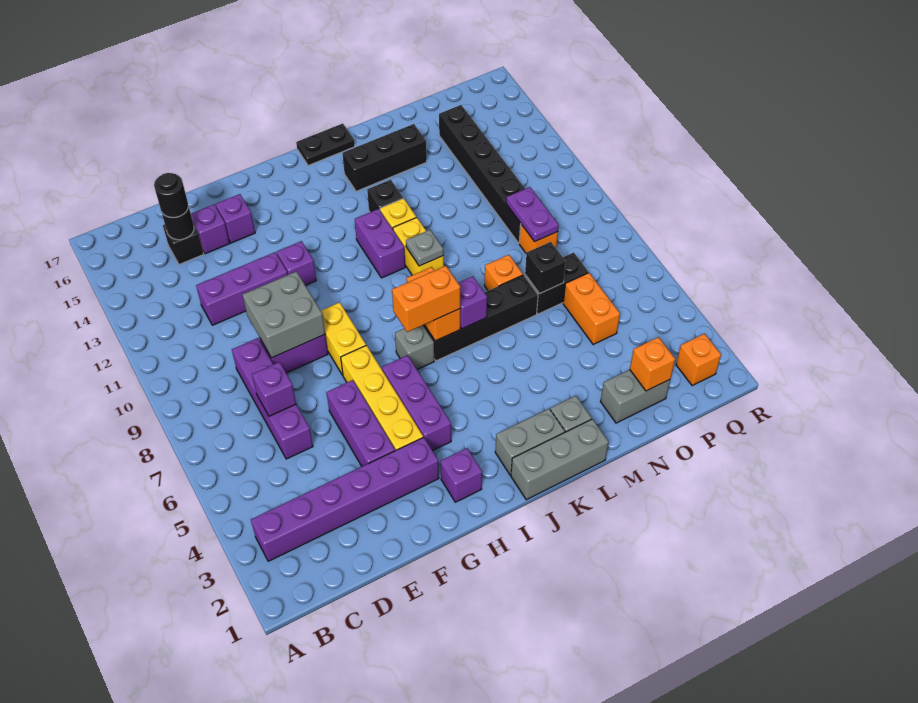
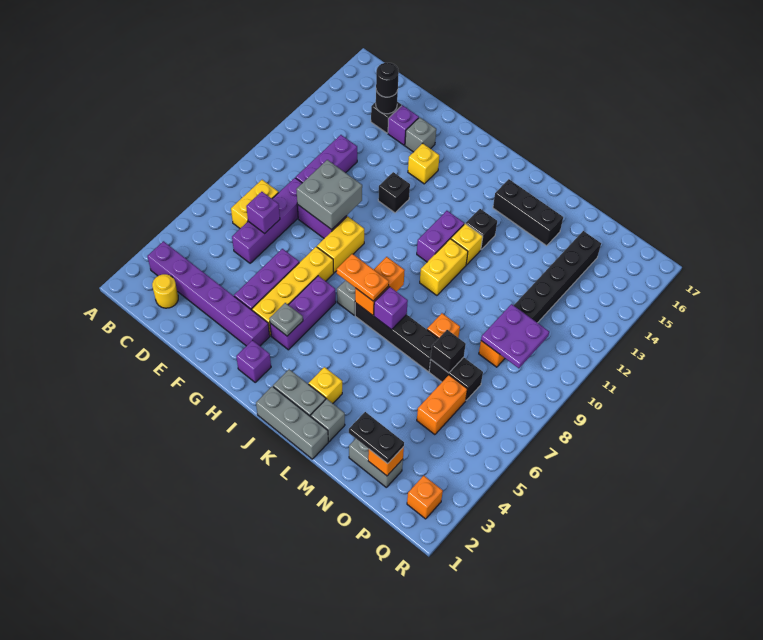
none -> yellow 1x1 round brick [152,274,178,308]
none -> yellow 1x2 brick [231,180,278,228]
purple 1x3 brick [196,252,288,325] -> purple 1x3 brick turned to [296,135,357,183]
purple 1x1 brick [216,194,255,243] -> grey 1x1 brick [405,117,436,152]
purple 1x1 brick [277,241,316,286] -> black 1x1 brick [378,172,410,213]
none -> yellow 1x1 brick [408,143,439,184]
orange 1x2 brick [392,266,460,332] -> orange 1x2 plate [337,254,389,301]
black 1x2 plate [296,124,355,165] -> black 1x2 plate moved to [349,412,404,464]
none -> yellow 1x1 brick [309,367,342,403]
grey 1x1 plate [406,230,444,266] -> grey 1x1 plate moved to [269,303,303,336]
purple 1x2 plate [506,187,559,242] -> purple 2x2 plate [481,304,549,368]

